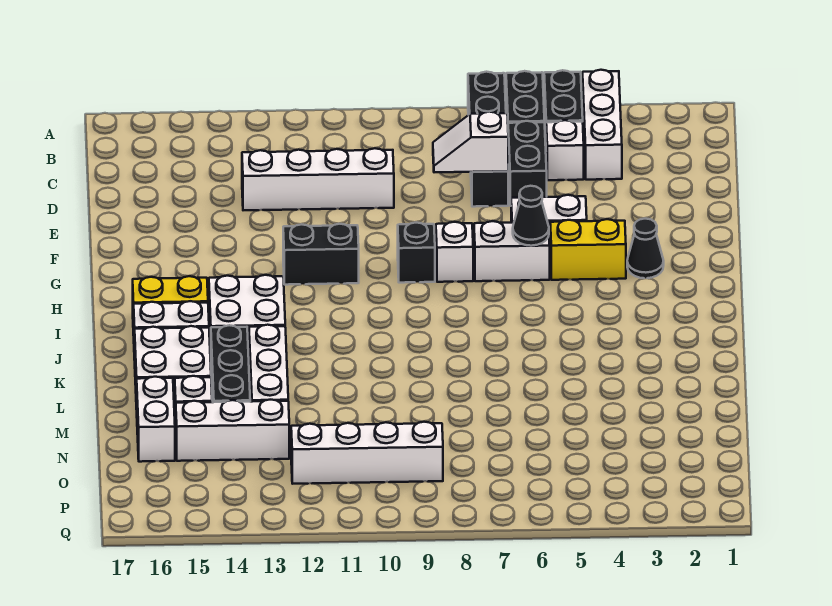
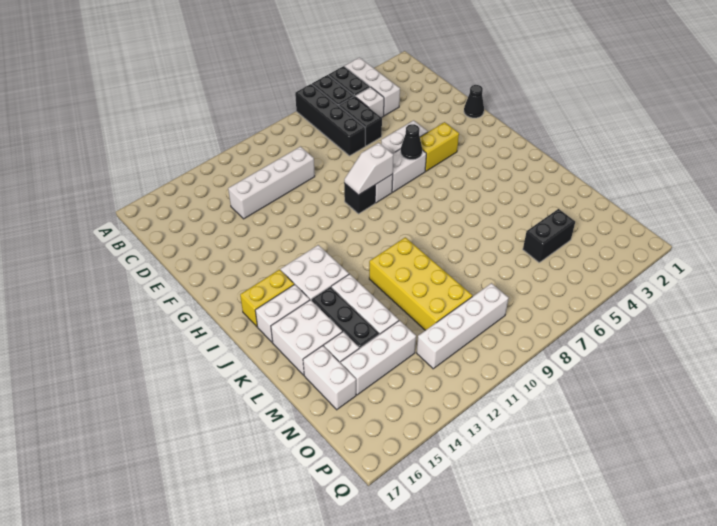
white 1x2 slope [433,112,508,172] -> white 1x2 slope moved to [344,143,393,195]
black 1x1 cone [627,219,664,278] -> black 1x1 cone moved to [464,85,484,118]
black 1x2 brick [283,224,359,285] -> black 1x2 brick moved to [523,209,575,262]
none -> yellow 2x4 brick [369,237,472,330]

